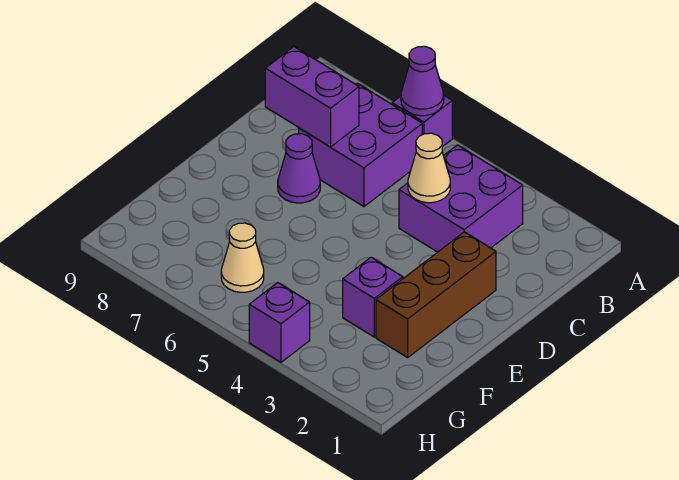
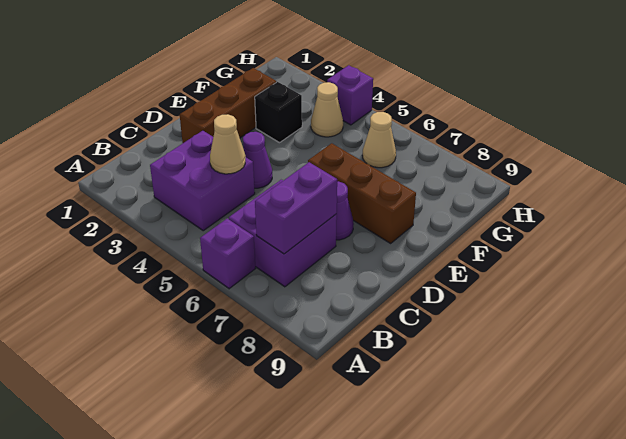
purple 1x1 cone [401,46,444,116] -> purple 1x1 cone moved to [243,132,272,188]
purple 1x2 brick [265,47,359,147] -> purple 1x2 brick turned to [255,162,337,254]
none -> brown 1x3 brick [308,143,416,243]
purple 1x1 brick [343,257,403,337] -> black 1x1 brick [255,82,302,143]
none -> tan 1x1 cone [311,82,343,137]

